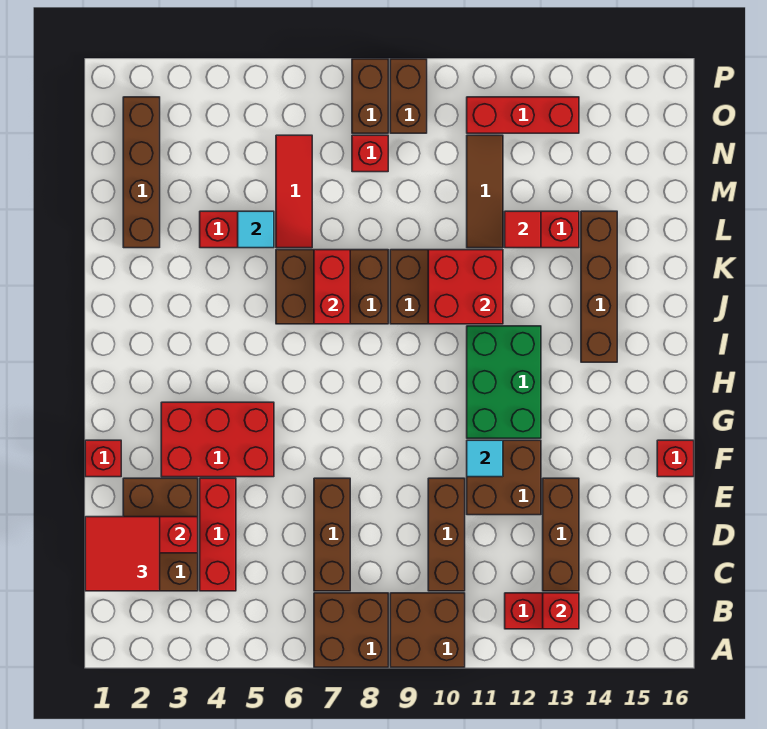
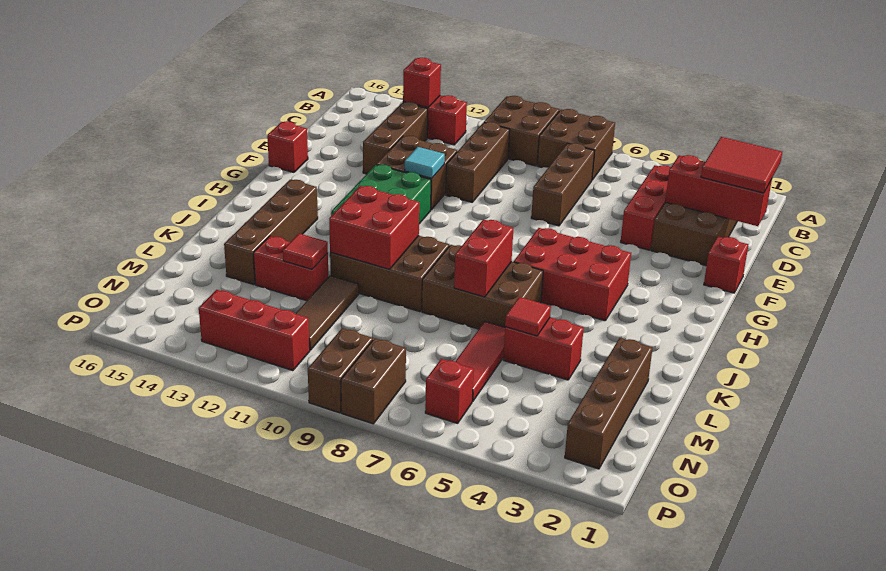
red 2x3 brick [161,402,274,477] -> red 2x3 brick moved to [514,228,631,321]
cyan 1x1 tile [238,211,274,248] -> red 1x1 tile [505,297,551,336]
red 1x1 brick [352,135,388,172] -> red 1x1 brick moved to [425,359,474,423]

